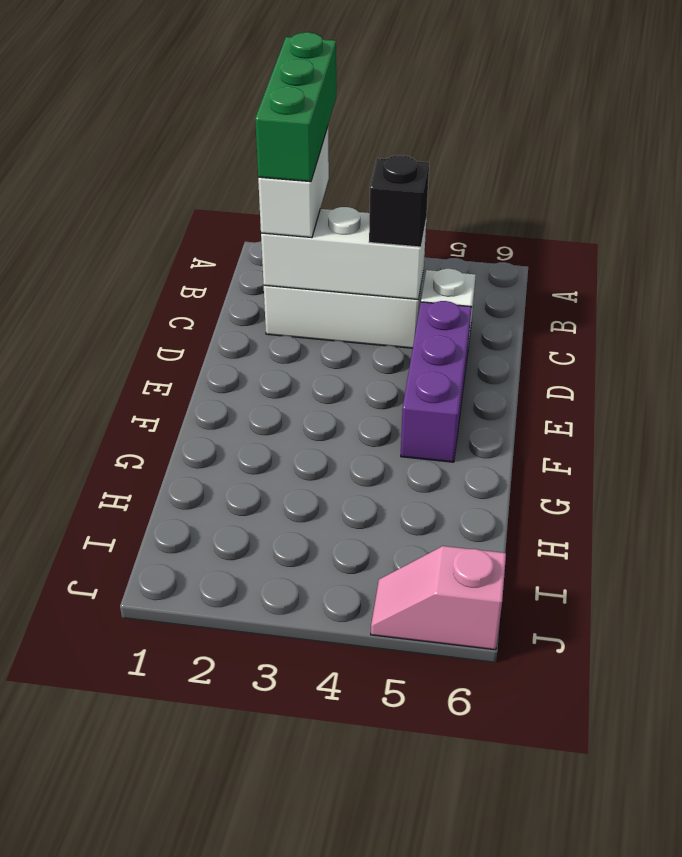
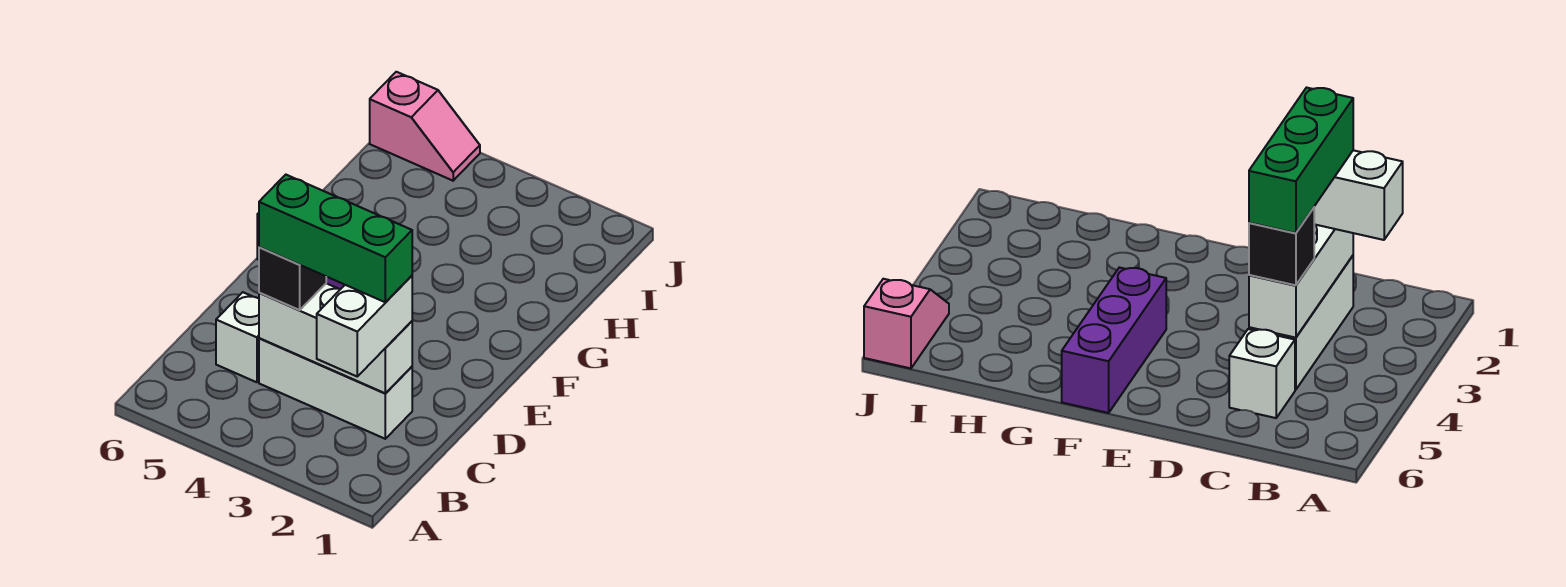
green 1x3 brick [255,32,336,182] -> green 1x3 brick turned to [259,175,412,302]
purple 1x3 brick [401,301,472,462] -> purple 1x3 brick turned to [1062,267,1166,413]

